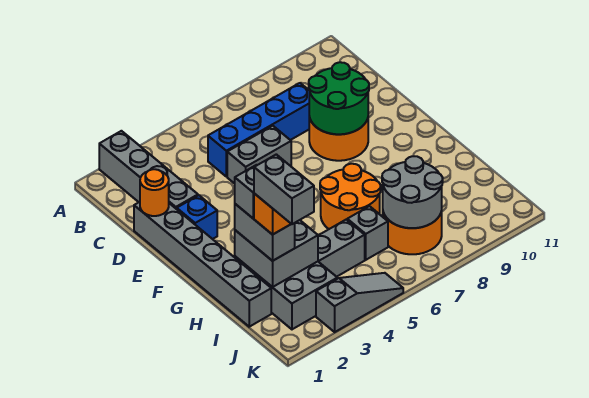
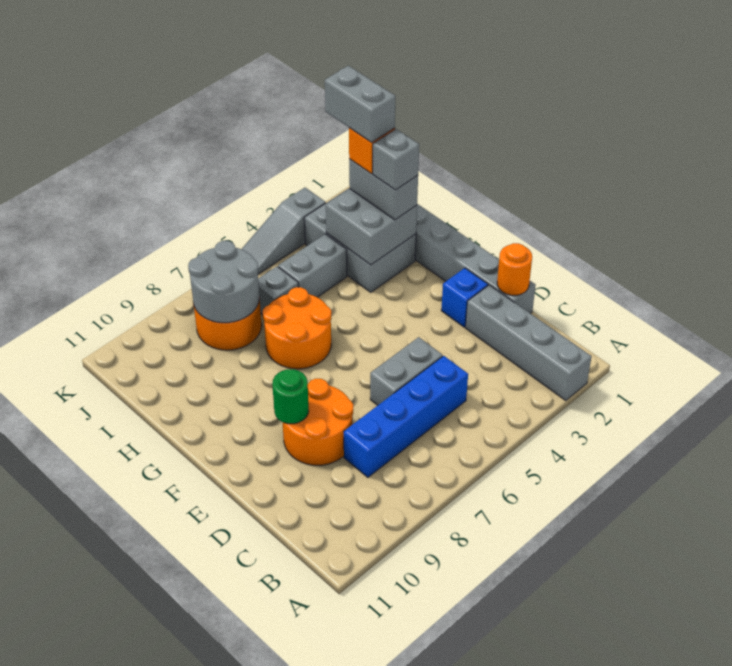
green 2x2 round brick [309,62,369,134] -> green 1x1 round brick [272,369,309,424]

